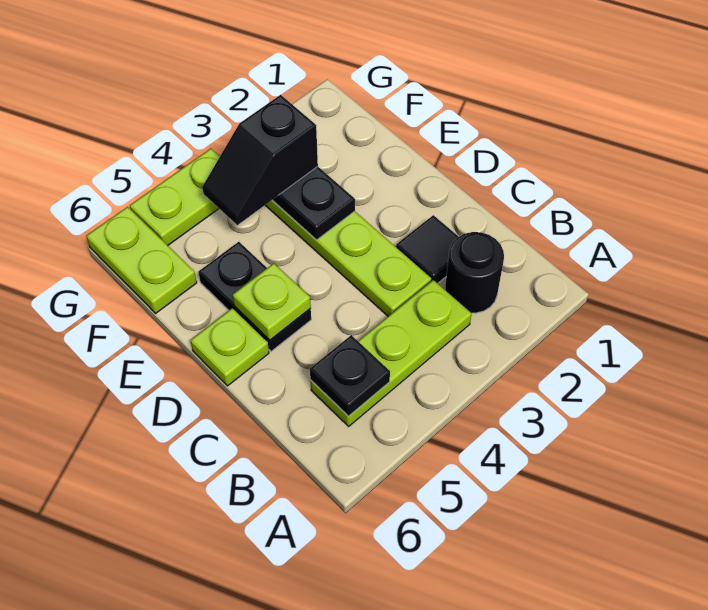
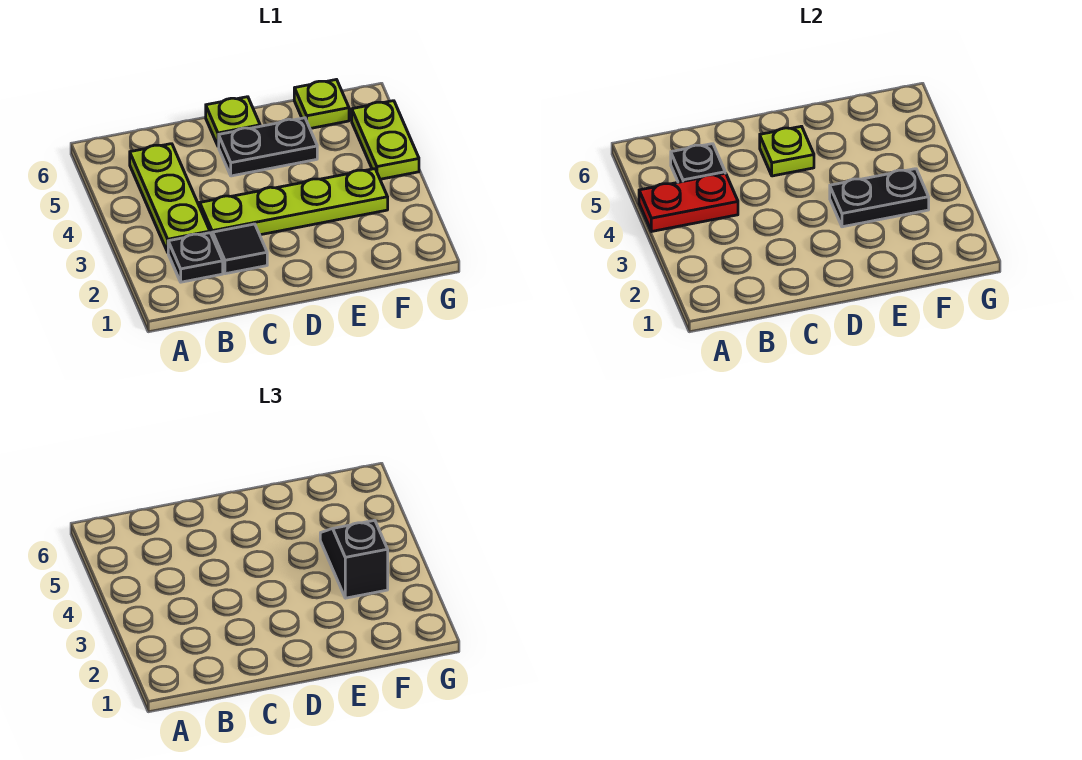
none -> red 1x2 plate [639,173,738,231]
black 1x1 round brick [445,232,504,313] -> black 1x1 plate [168,233,223,282]
lime 1x2 plate [86,207,197,313] -> lime 1x1 plate [294,80,349,129]

